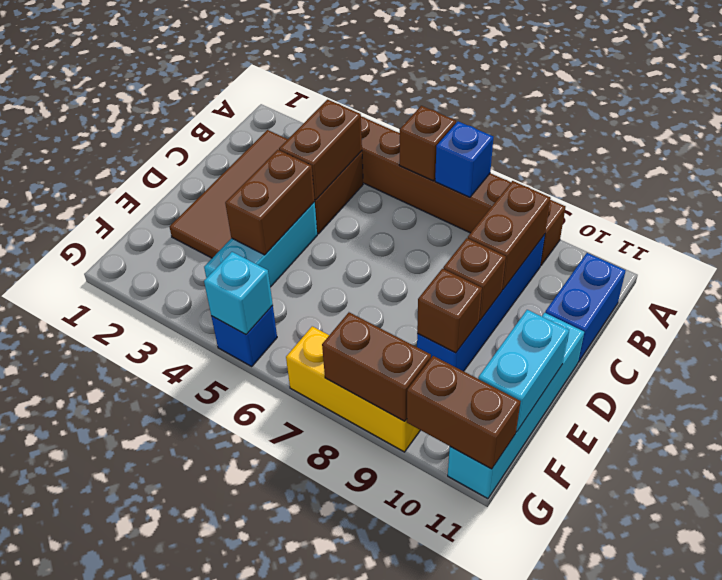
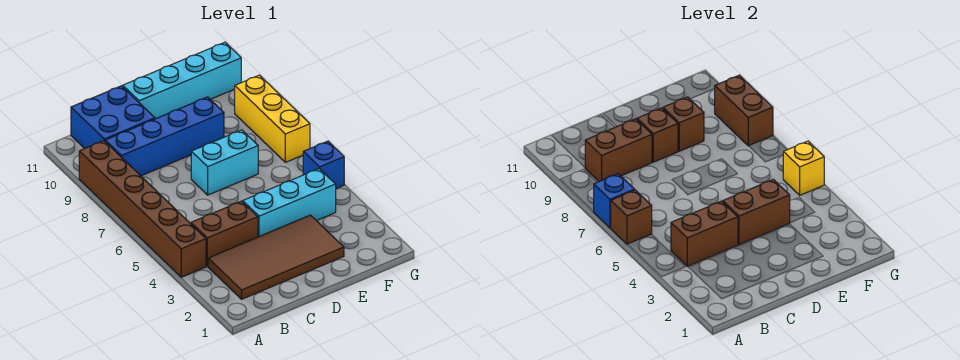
blue 1x2 brick [545,253,626,362] -> blue 2x2 brick [71,86,155,149]
cyan 1x2 brick [478,310,569,432] -> cyan 1x2 brick moved to [191,130,258,195]
cyan 1x1 brick [204,252,273,334] -> yellow 1x1 brick [783,141,824,195]
brown 1x2 brick [407,356,521,469] -> none

